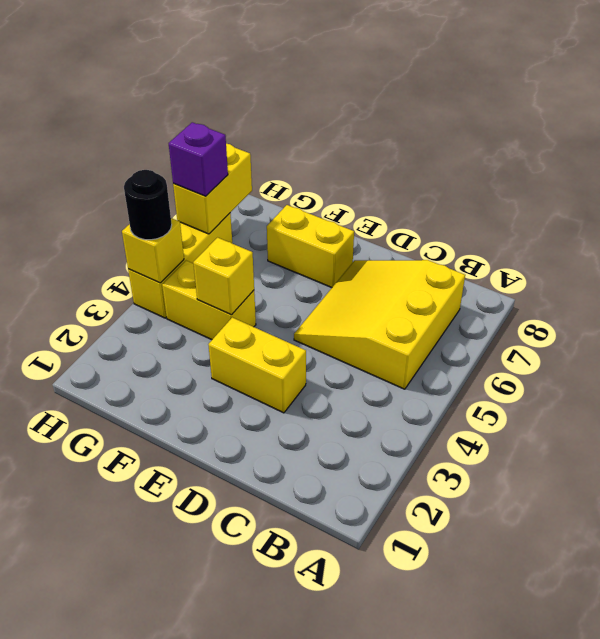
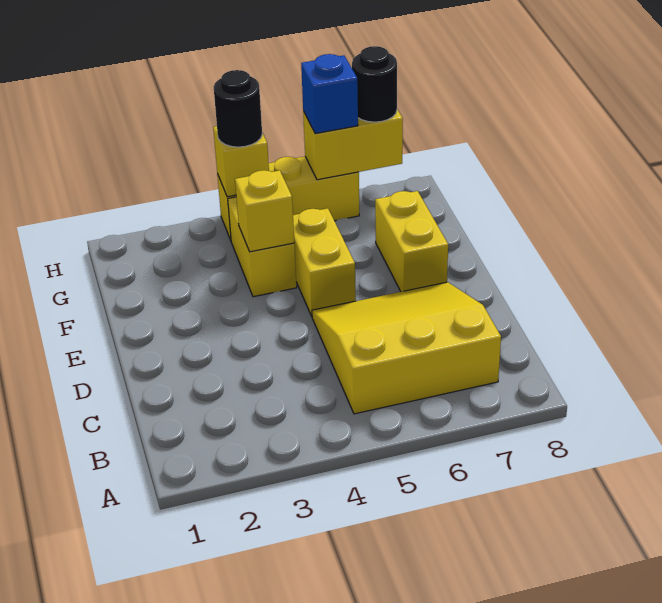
yellow 1x2 brick [208,317,306,413] -> yellow 1x2 brick moved to [293,208,356,316]
purple 1x1 brick [169,122,228,196] -> blue 1x1 brick [301,54,358,134]
none -> black 1x1 round brick [352,46,397,122]

